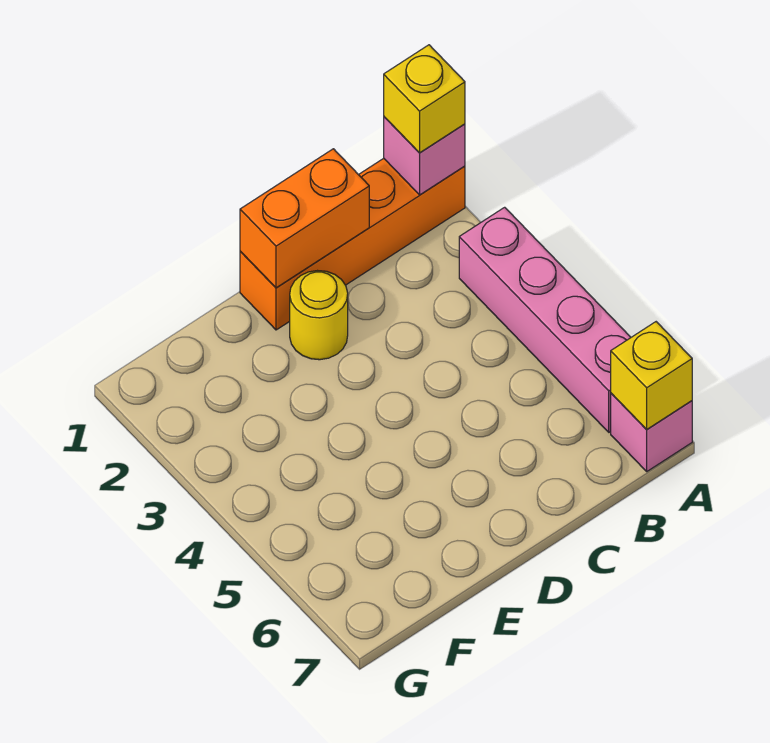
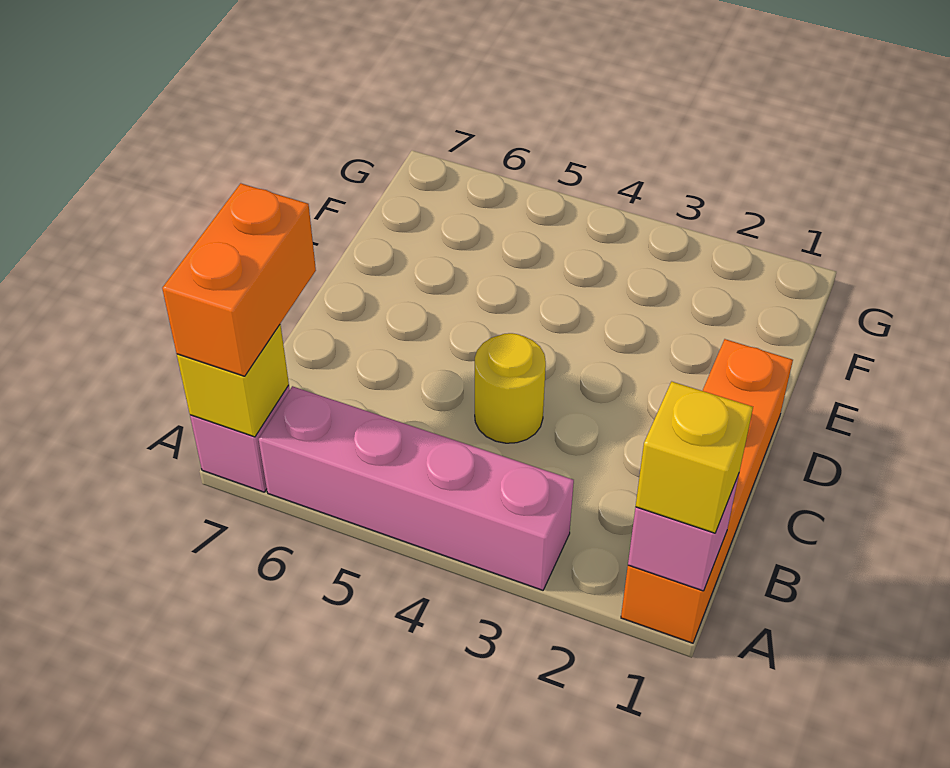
orange 1x2 brick [240,149,369,288] -> orange 1x2 brick moved to [162,183,316,376]
yellow 1x1 round brick [290,271,348,360] -> yellow 1x1 round brick moved to [475,333,546,443]

